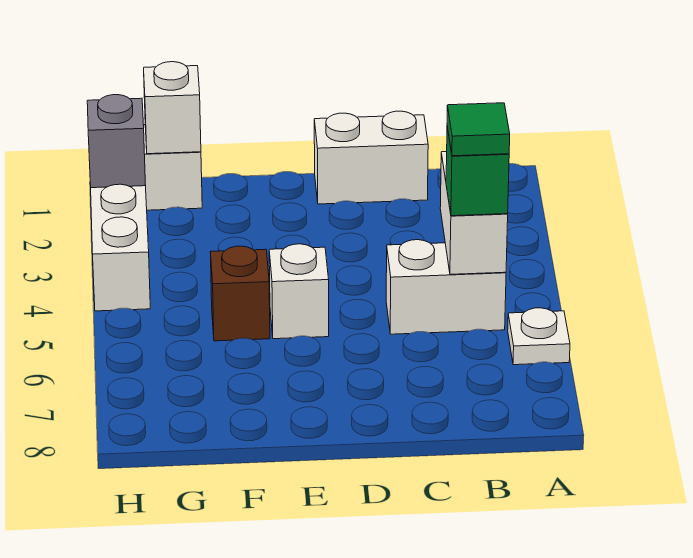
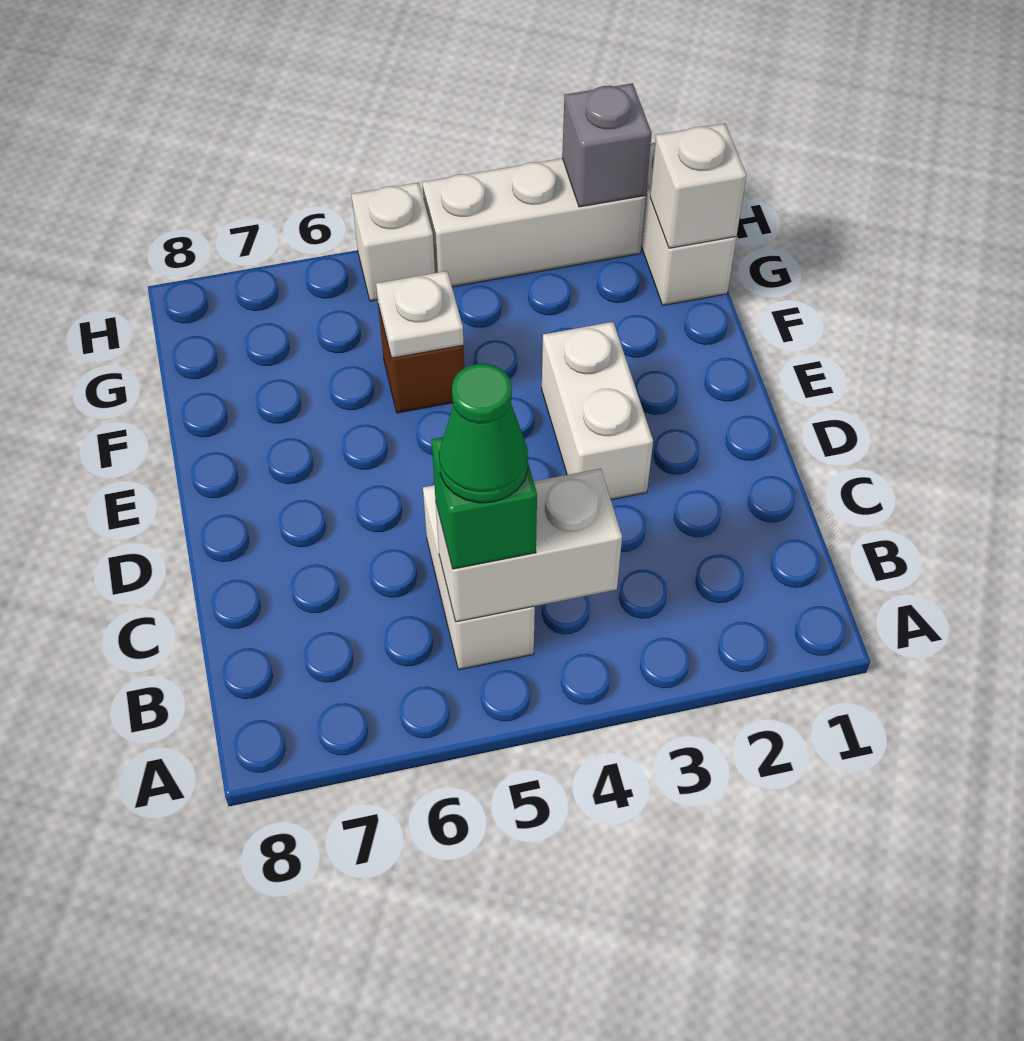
white 1x1 plate [508,308,570,365] -> white 1x1 plate moved to [376,271,464,358]
green 1x1 tile [447,103,510,156] -> green 1x1 cone [439,364,528,503]
white 1x2 brick [314,111,428,204] -> white 1x2 brick moved to [542,322,653,500]
white 1x1 brick [269,244,329,339] -> white 1x1 brick moved to [351,182,435,301]

